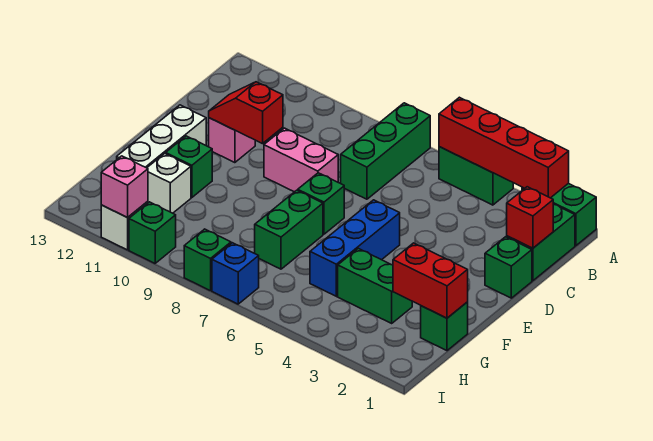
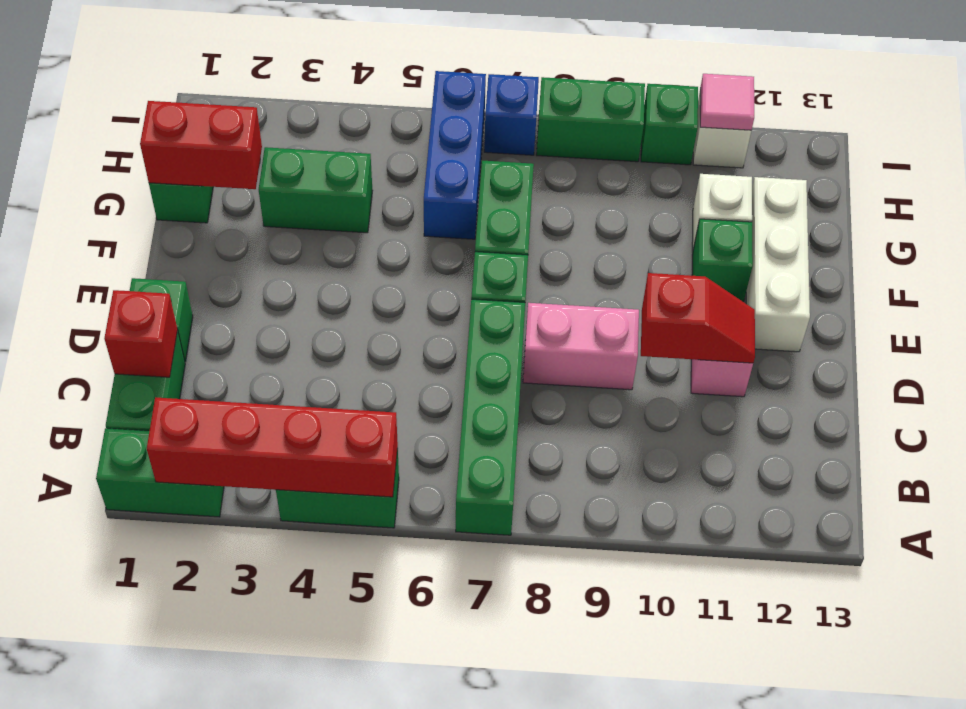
green 1x3 brick [341,103,430,199] -> green 1x4 brick [456,299,525,535]
blue 1x3 brick [310,200,400,296] -> blue 1x3 brick moved to [424,71,486,239]
green 1x1 brick [184,229,231,291] -> green 1x2 brick [536,77,645,162]
pink 1x1 brick [101,156,148,218] -> pink 1x1 tile [700,74,754,130]

